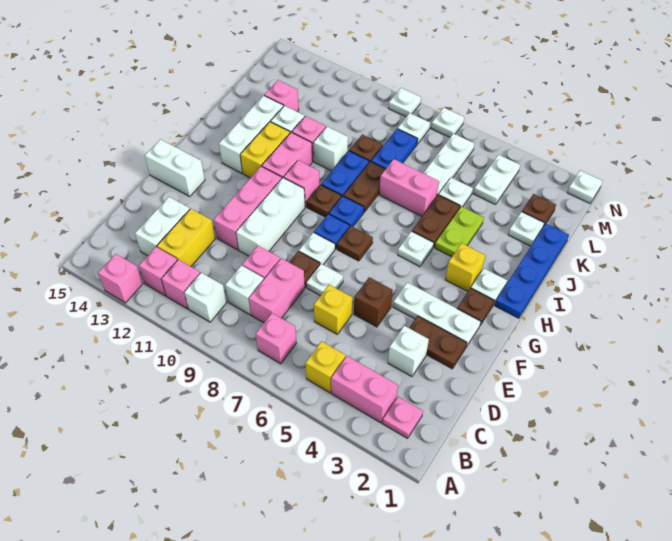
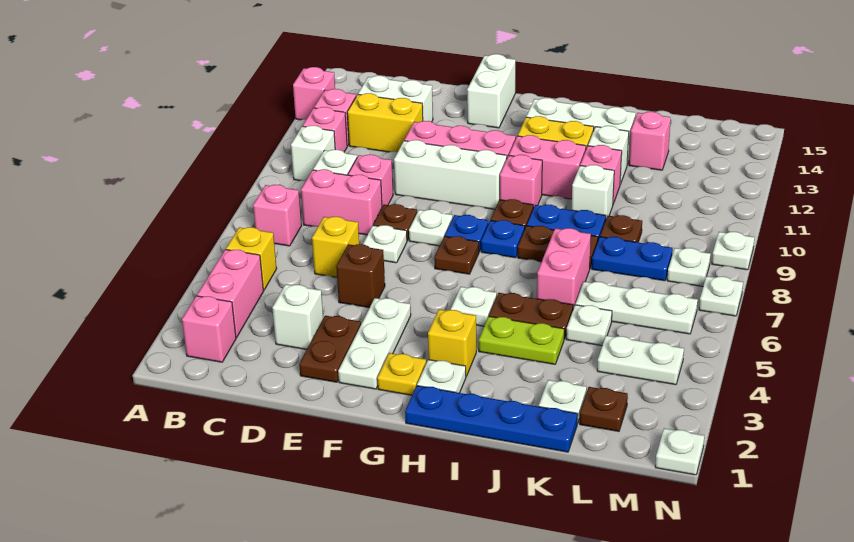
pink 1x1 plate [382,397,423,438] -> pink 1x1 brick [182,296,236,362]
brown 1x1 plate [457,288,494,325] -> yellow 1x1 plate [377,353,426,395]

